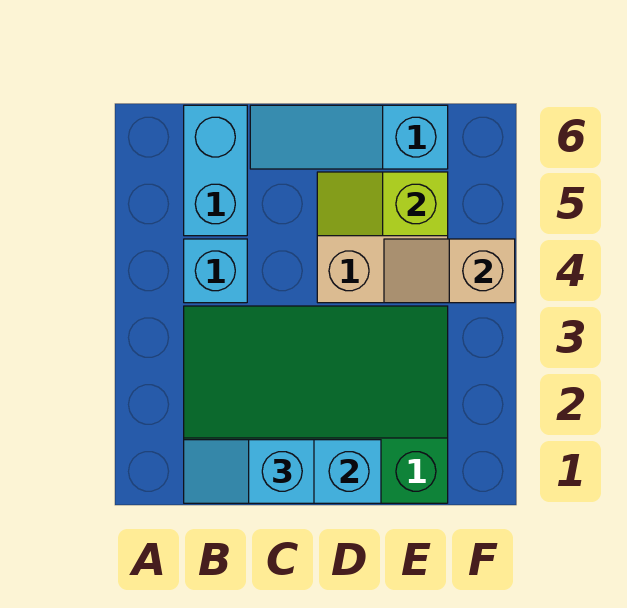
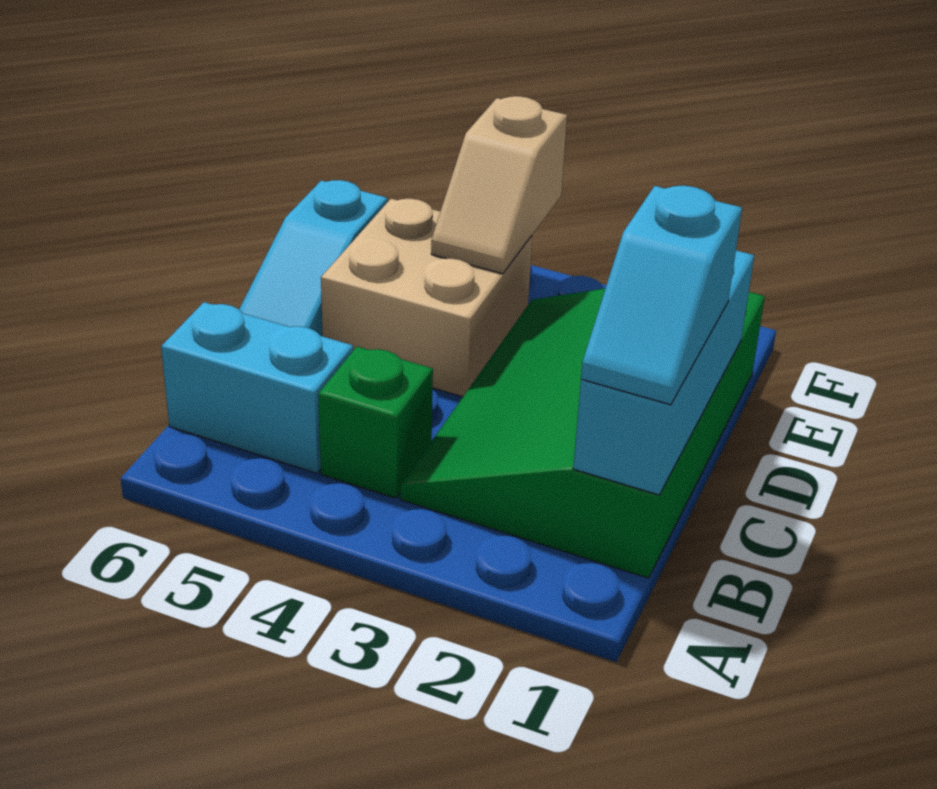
cyan 1x1 brick [184,239,247,303] -> green 1x1 brick [318,347,433,498]
lime 1x2 slope [317,172,448,236] -> none

